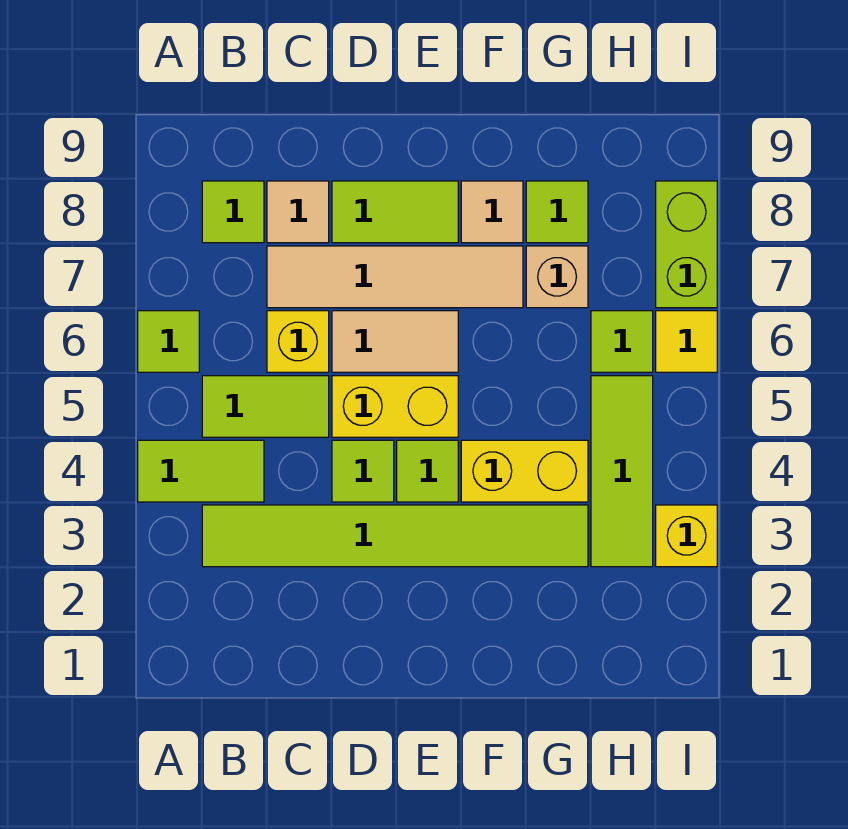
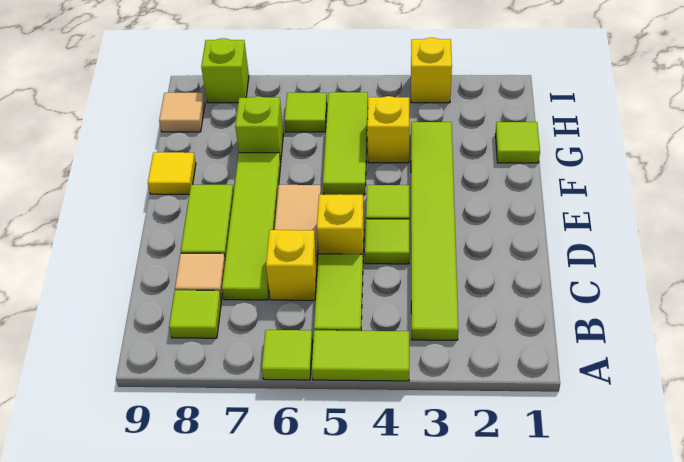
lime 1x2 tile [138,440,264,502] -> lime 1x2 tile turned to [312,330,409,381]
tan 1x4 tile [267,246,523,308] -> lime 1x4 tile [222,153,281,300]
yellow 1x2 brick [332,376,458,437] -> yellow 1x1 brick [317,194,364,255]
yellow 1x2 brick [461,440,588,502] -> yellow 1x1 brick [367,96,409,163]
tan 1x1 tile [461,181,523,243] -> tan 1x1 tile moved to [159,93,205,132]
tan 1x1 brick [526,246,588,308] -> lime 1x1 brick [235,96,284,161]
lime 1x1 tile [526,181,588,243] -> lime 1x1 tile moved to [495,122,540,163]
lime 1x3 tile [591,376,653,567] -> lime 1x3 tile turned to [323,92,368,195]
yellow 1x1 tile [656,311,717,372] -> yellow 1x1 tile moved to [148,152,196,194]
lime 1x2 brick [656,181,717,308] -> lime 1x1 brick [201,38,249,103]

